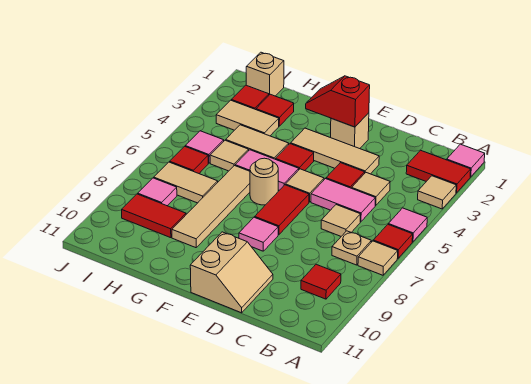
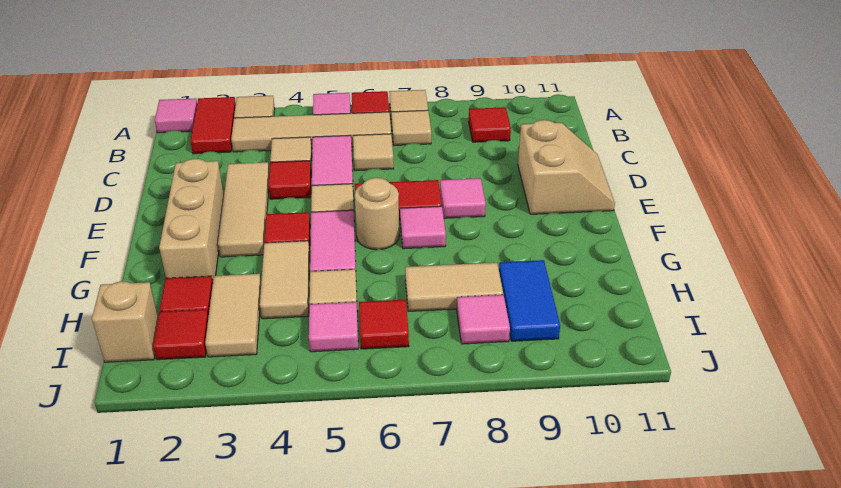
tan 1x1 plate [332,231,371,265] -> tan 1x1 tile [391,110,431,145]
tan 2x2 slope [190,232,273,313] -> tan 2x2 slope turned to [518,120,615,214]
tan 1x1 brick [331,113,369,149] -> tan 1x3 brick [159,159,224,282]
red 1x2 slope [306,76,370,127] -> none
none -> pink 1x1 tile [400,206,446,249]
tan 1x4 tile [172,166,250,248] -> tan 1x4 tile moved to [231,112,391,152]
tan 1x2 tile [154,162,218,203] -> tan 1x2 tile turned to [405,263,503,311]
red 1x2 tile [122,194,186,238] -> blue 1x2 tile [499,260,560,341]

